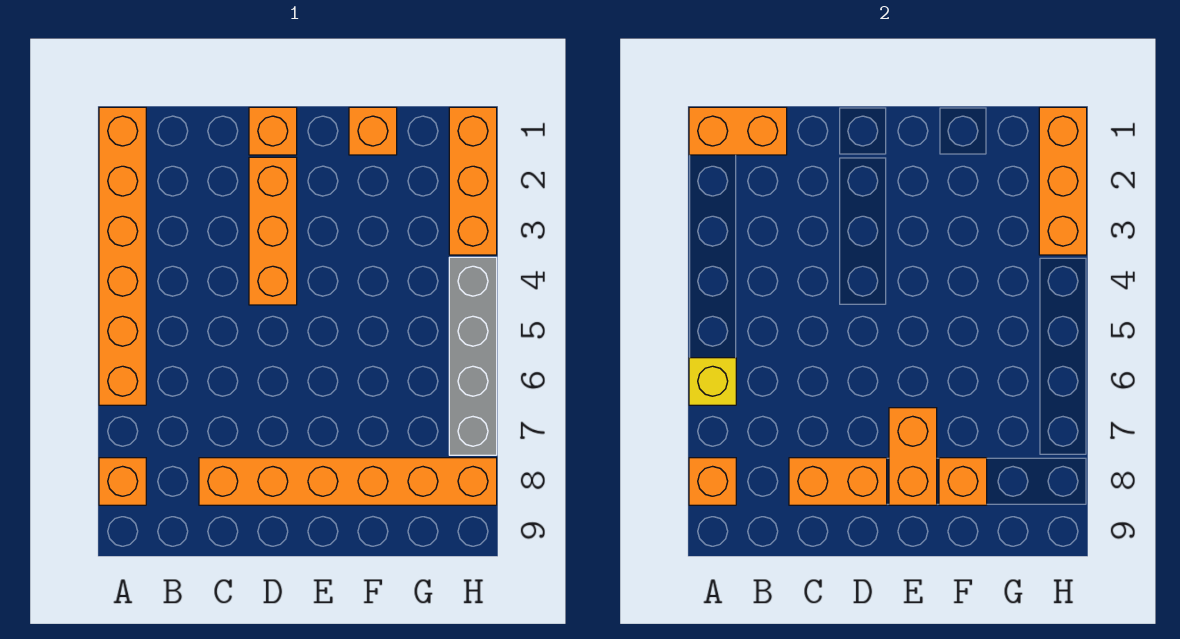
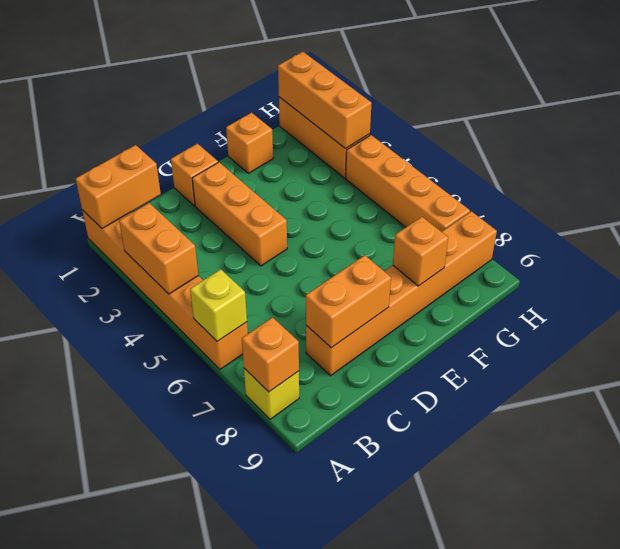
orange 1x1 brick [99,458,146,505] -> yellow 1x1 brick [244,368,299,419]
orange 1x2 brick [889,408,937,505] -> orange 1x2 brick moved to [119,203,198,294]
grey 1x4 brick [449,257,497,455] -> orange 1x4 brick [346,135,470,232]

